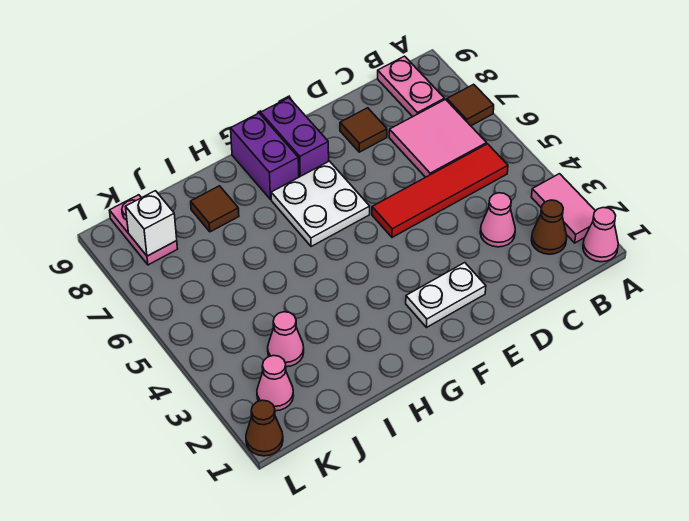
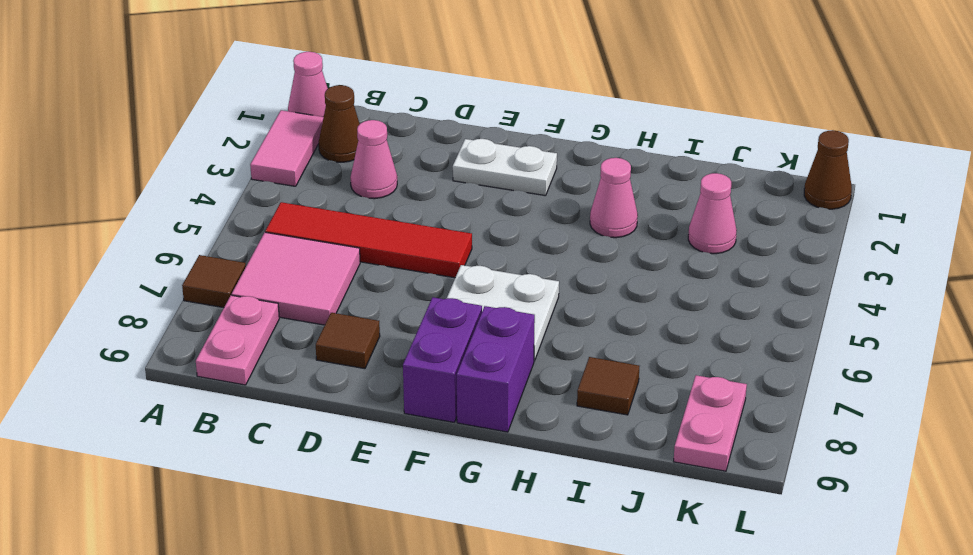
pink 1x1 cone [257,355,294,411] -> pink 1x1 cone moved to [590,158,638,238]
white 1x1 brick [126,191,177,256] -> none

